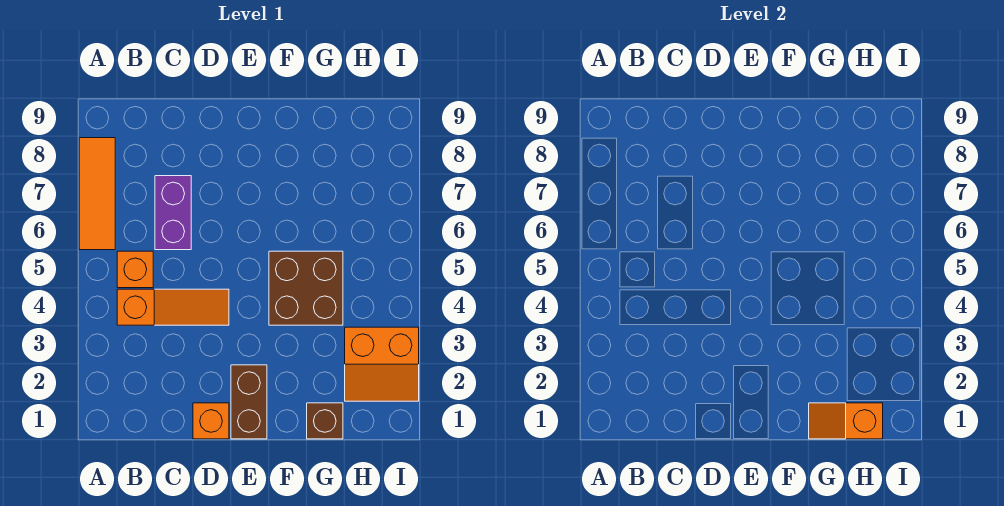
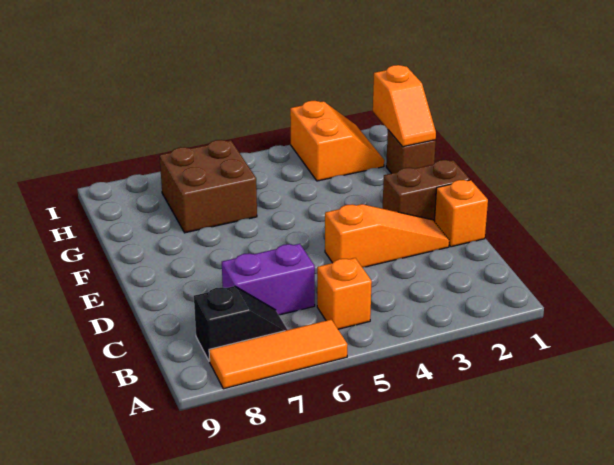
orange 1x3 slope [117,289,229,325] -> orange 1x3 slope turned to [325,204,449,267]
none -> black 1x2 slope [194,286,287,361]
brown 2x2 brick [269,251,343,325] -> brown 2x2 brick moved to [160,140,257,233]

